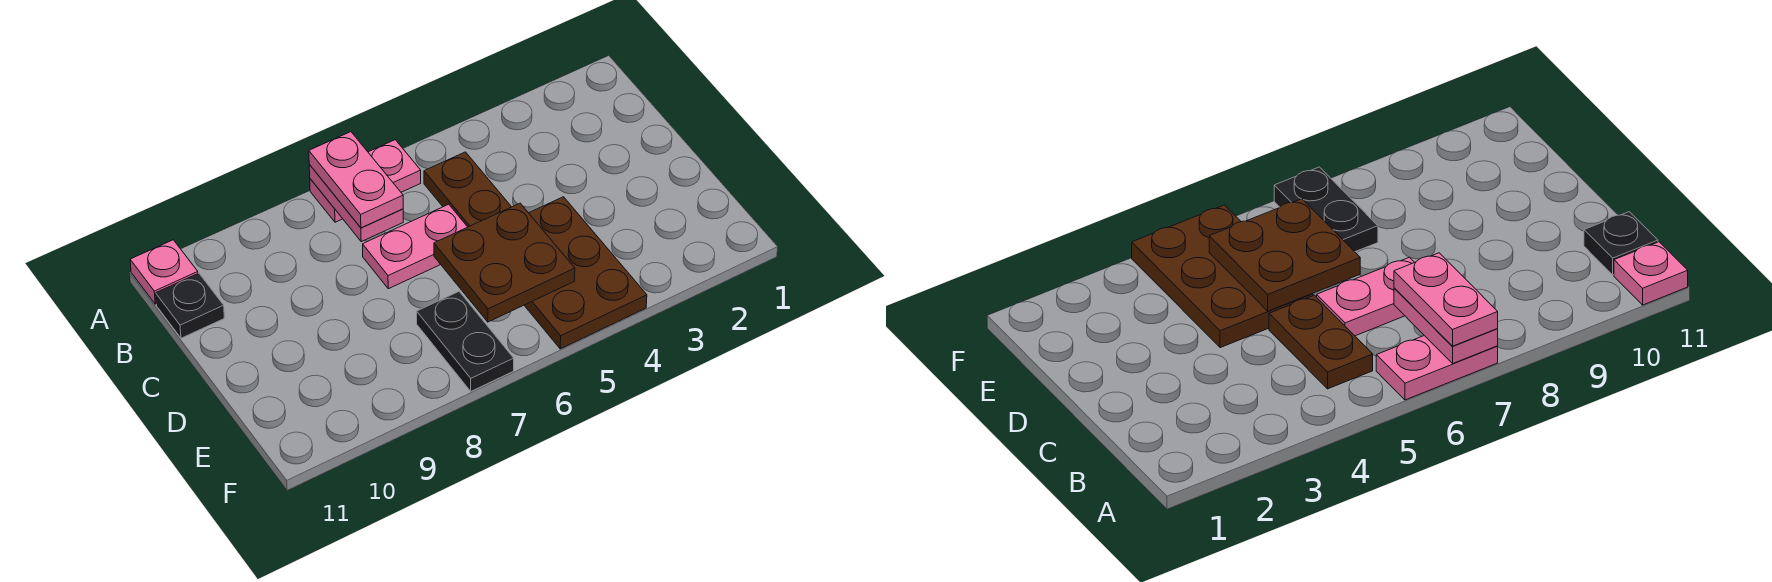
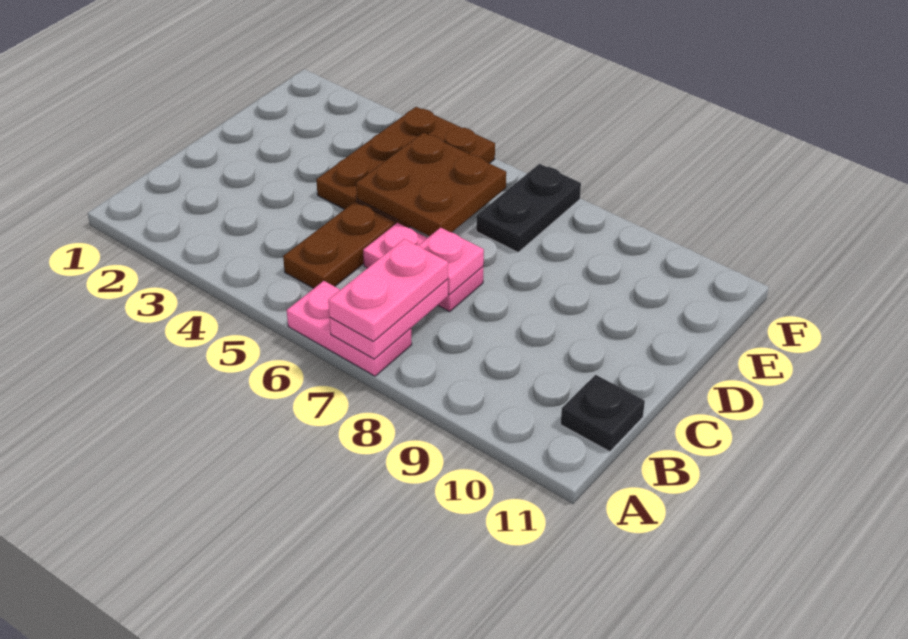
pink 1x1 plate [130,240,198,304] -> pink 1x1 plate moved to [418,228,484,294]

